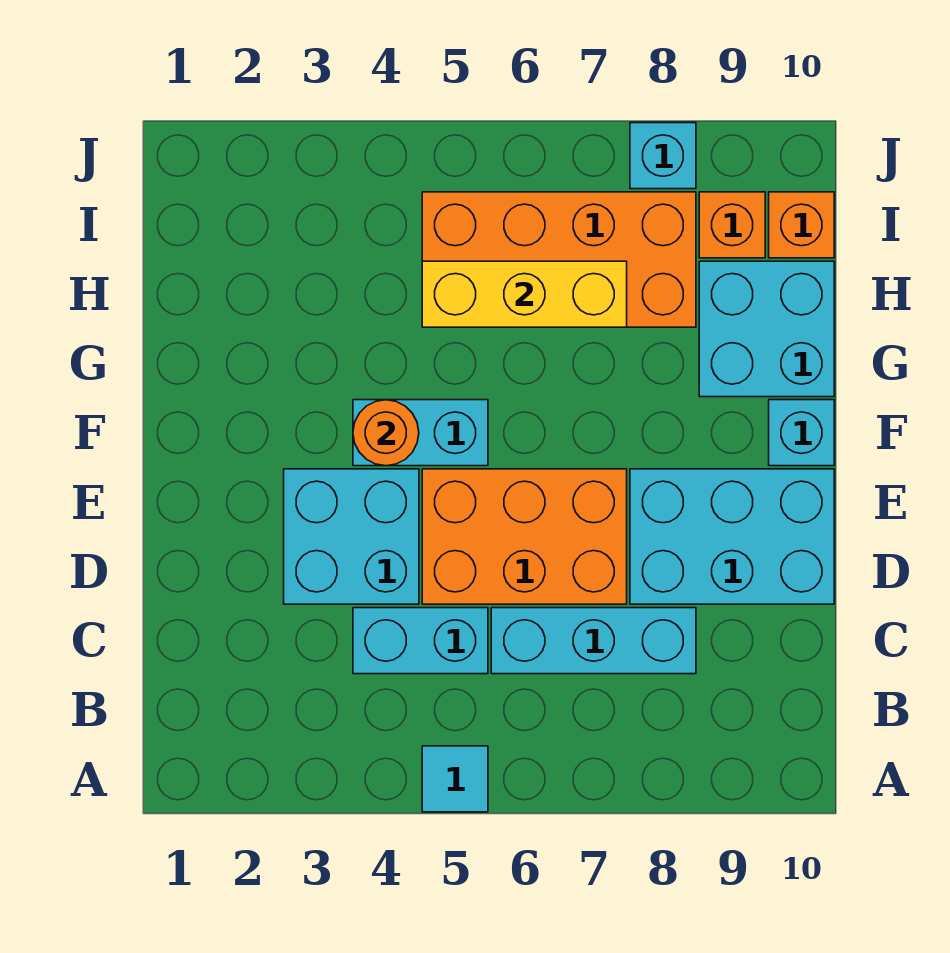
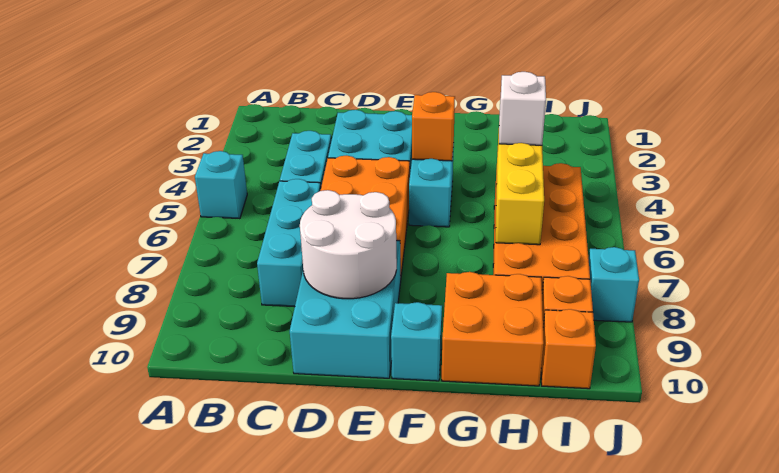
cyan 1x1 tile [422,746,488,812] -> cyan 1x1 brick [195,151,247,218]
none -> white 2x2 round brick [300,190,397,299]
orange 1x1 round brick [353,400,419,466] -> orange 1x1 brick [412,92,455,161]
cyan 2x2 brick [699,261,834,397] -> orange 2x2 brick [442,272,544,386]
none -> white 1x1 brick [499,72,546,145]

